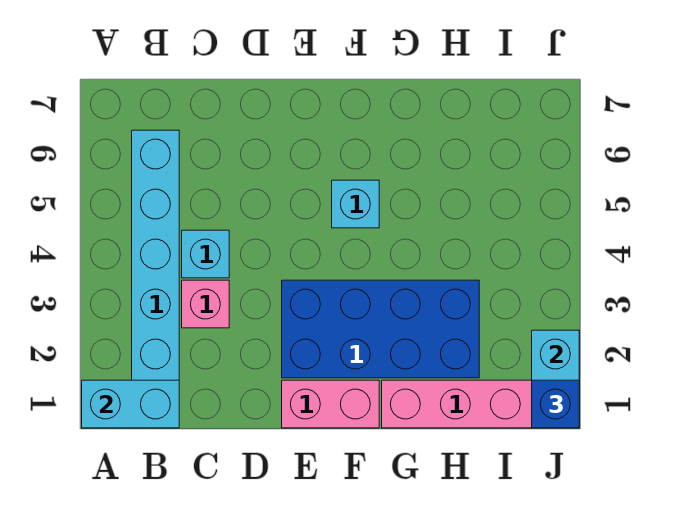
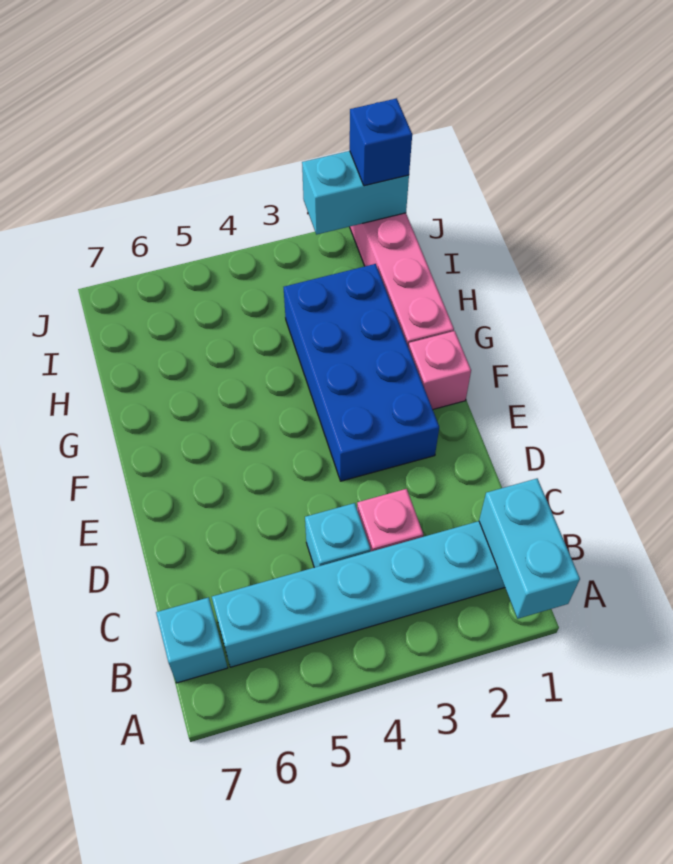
pink 1x2 brick [282,380,379,428] -> pink 1x1 brick [409,331,471,409]
cyan 1x1 brick [332,180,379,228] -> cyan 1x1 brick moved to [156,597,228,683]

